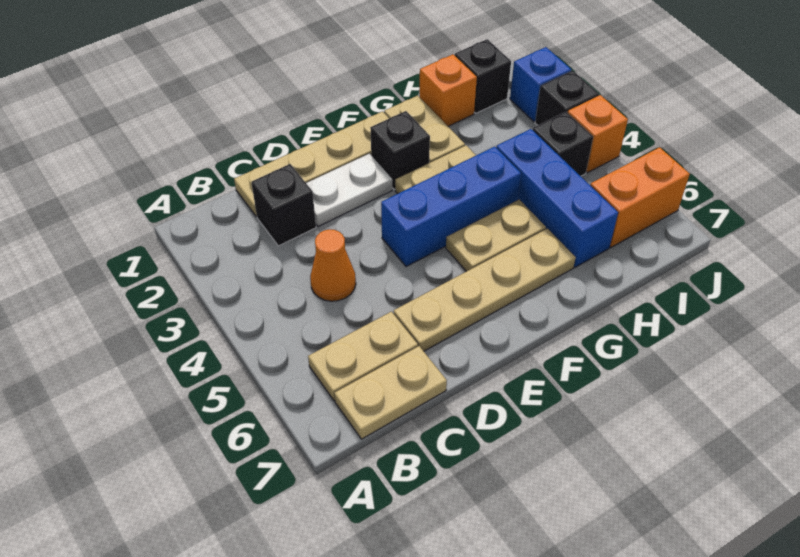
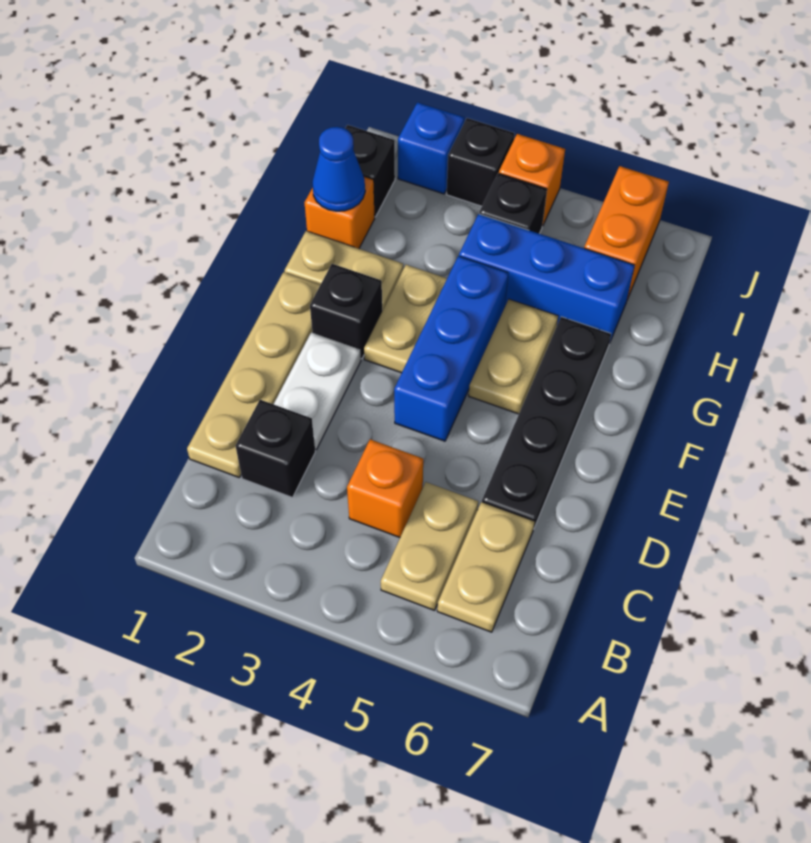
tan 1x2 plate [334,346,447,439] -> tan 1x2 plate moved to [381,482,478,610]
orange 1x1 cone [310,229,356,301] -> orange 1x1 brick [347,439,423,538]
tan 1x4 plate [394,229,576,351] -> black 1x4 plate [482,317,611,529]
none -> blue 1x1 cone [312,127,365,211]

